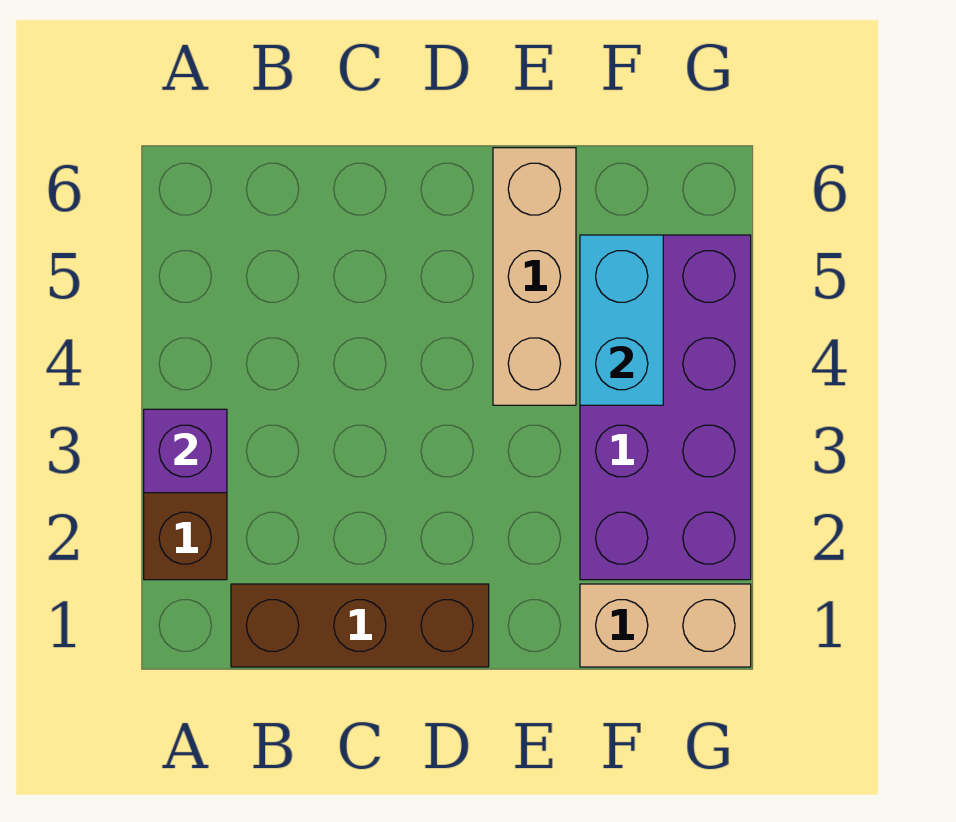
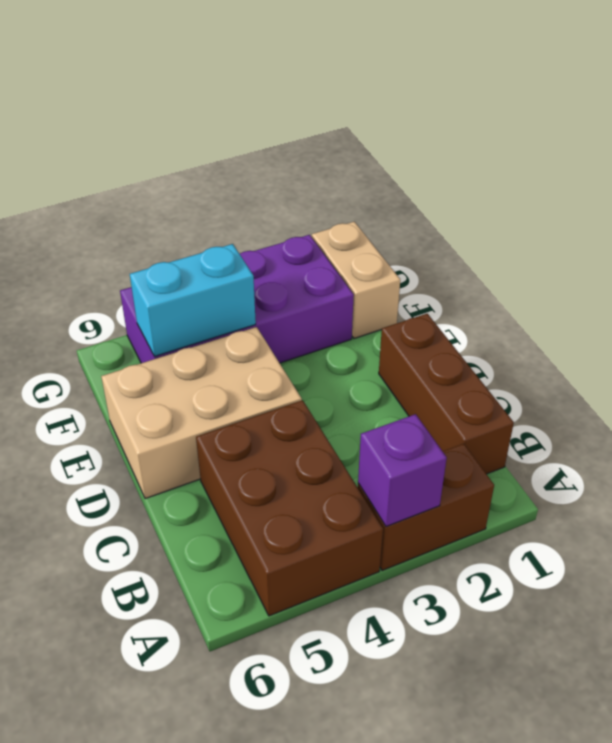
none -> brown 2x3 brick [196,400,383,616]
tan 1x3 brick [493,148,576,405] -> tan 2x3 brick [101,327,302,499]

